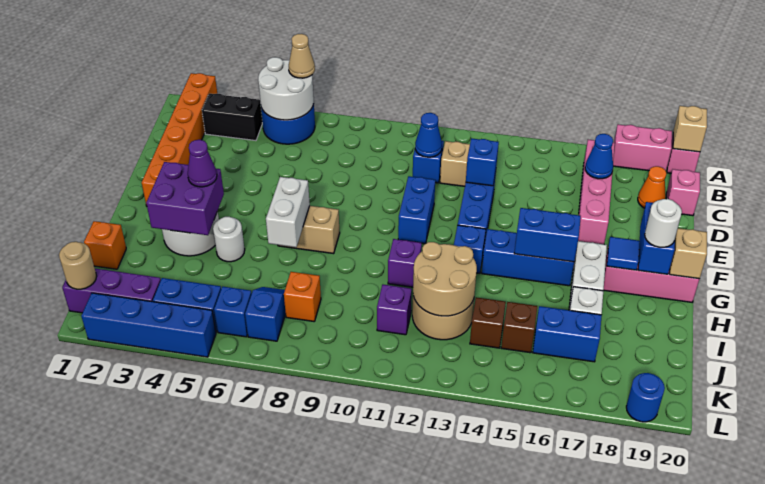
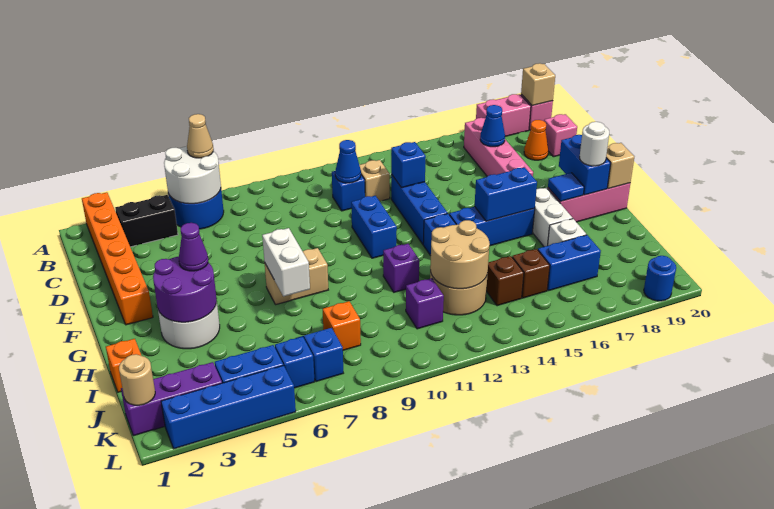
purple 2x2 brick [146,162,224,235] -> purple 2x2 round brick [153,256,217,322]
white 1x1 round brick [213,217,245,262] -> none

